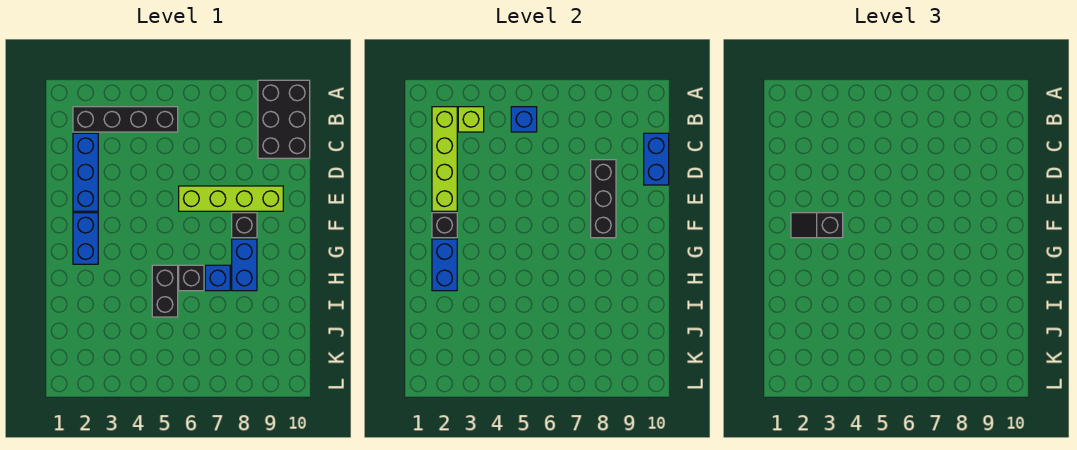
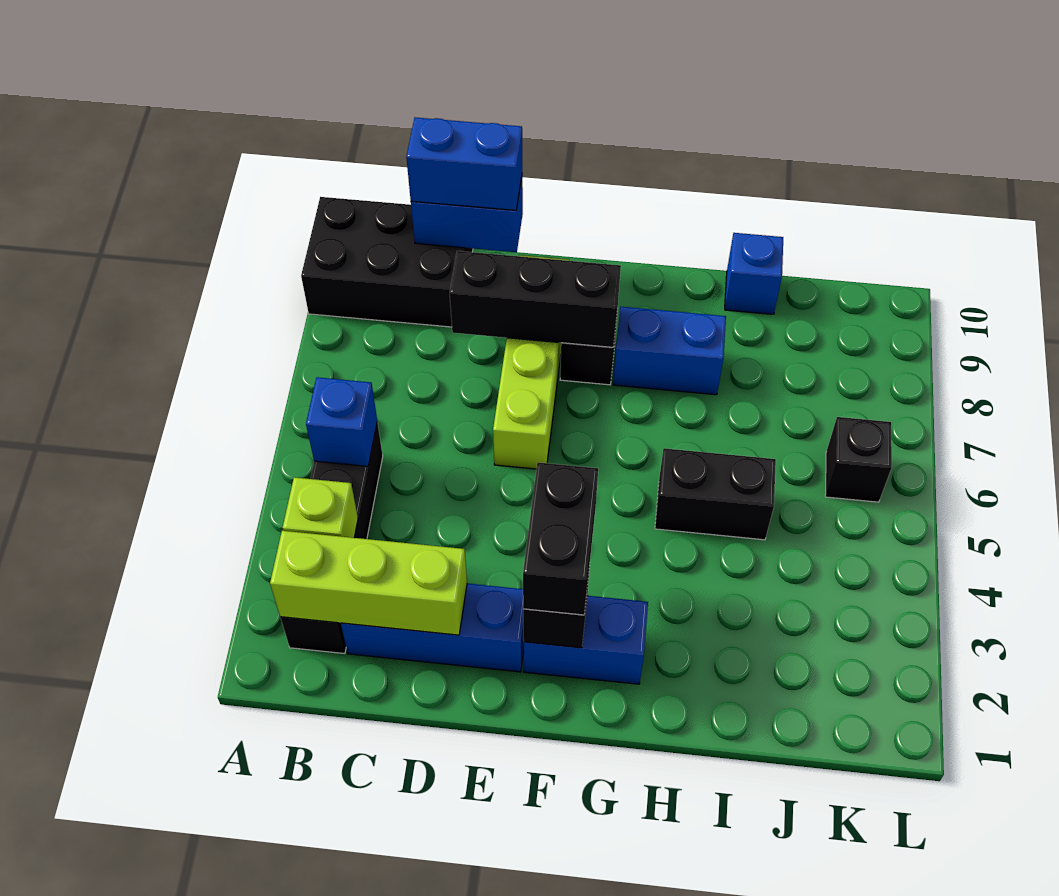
lime 1x4 brick [432,107,457,211] -> lime 1x3 brick [270,531,467,635]
black 1x2 slope [791,213,843,238] -> black 1x2 brick [523,462,598,615]
blue 1x2 brick [432,239,457,291] -> blue 1x2 brick moved to [406,117,522,210]
black 1x1 brick [179,265,204,291] -> black 1x1 brick moved to [825,417,892,502]
blue 1x1 brick [205,265,230,291] -> blue 1x1 brick moved to [725,233,783,314]

